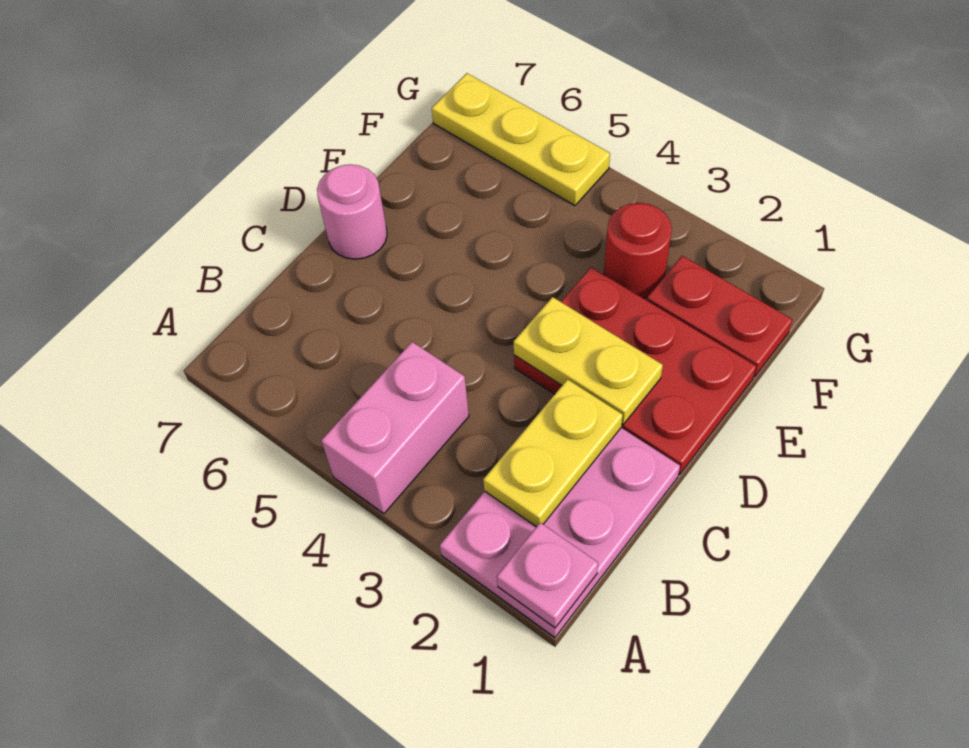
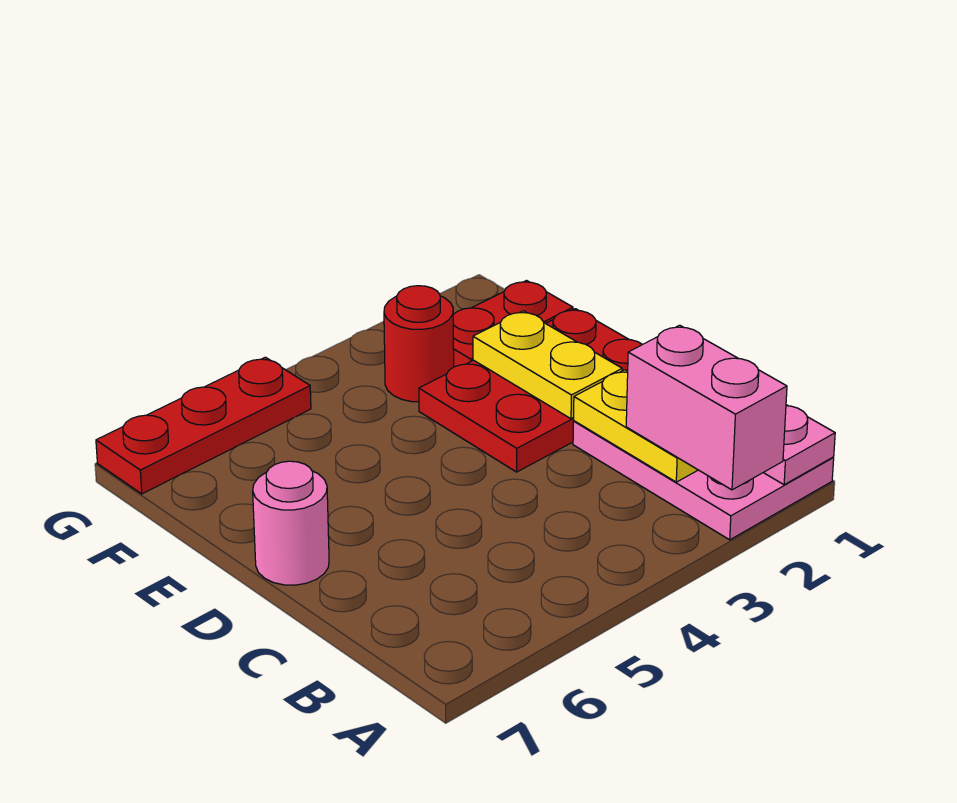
pink 1x2 brick [321,342,469,514] -> pink 1x2 brick moved to [626,325,787,490]
yellow 1x2 plate [514,297,663,425] -> yellow 1x2 plate turned to [473,311,622,419]
yellow 1x3 plate [432,73,610,206] -> red 1x3 plate [96,357,311,494]

